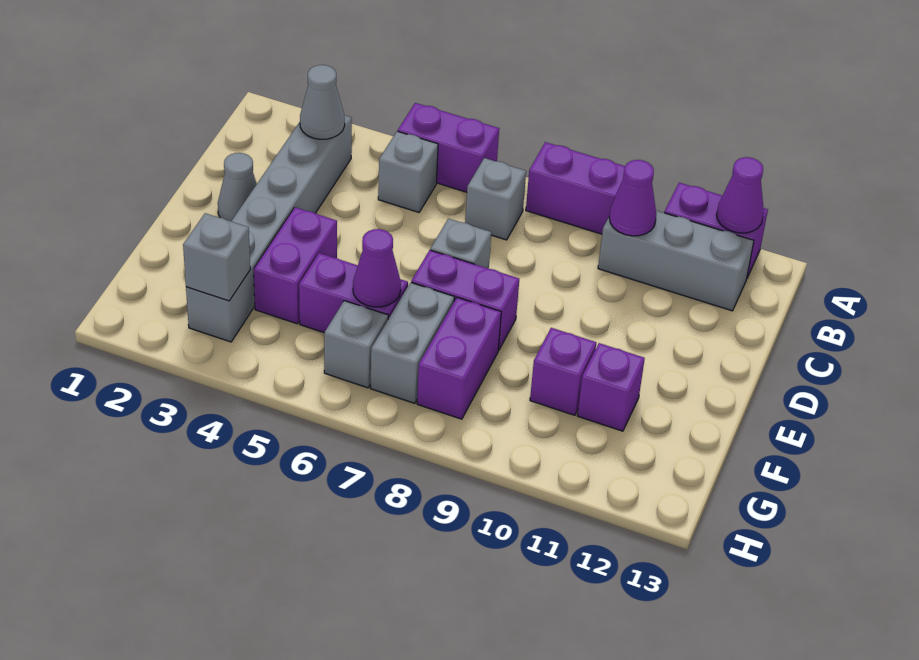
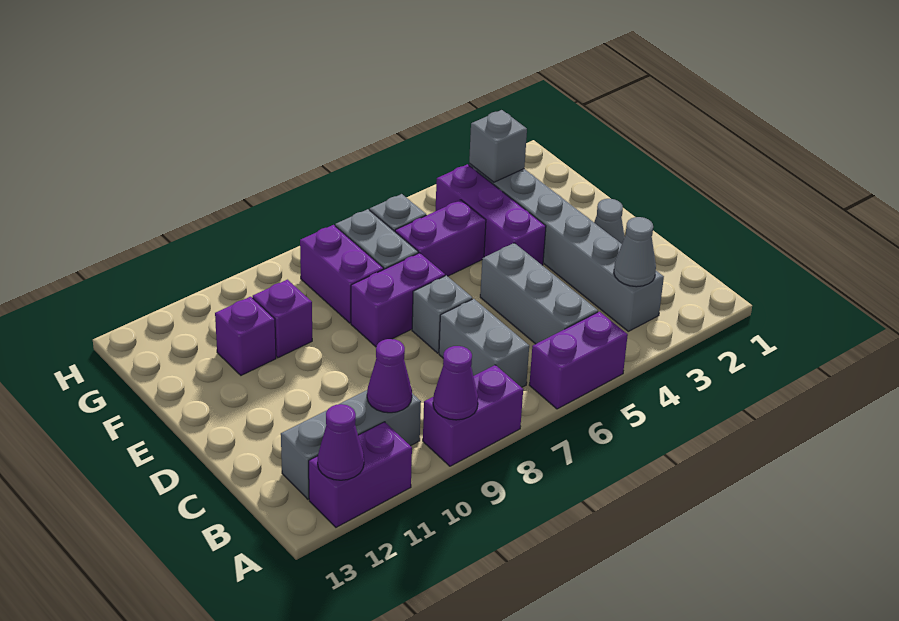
grey 1x1 brick [378,131,438,212] -> grey 1x3 brick [480,243,598,344]
grey 1x1 brick [465,158,526,240] -> grey 1x2 brick [439,299,529,387]
purple 1x2 brick [254,207,337,324] -> purple 1x3 brick [436,164,546,265]
purple 1x1 cone [353,229,401,307] -> purple 1x1 cone moved to [433,346,478,420]

